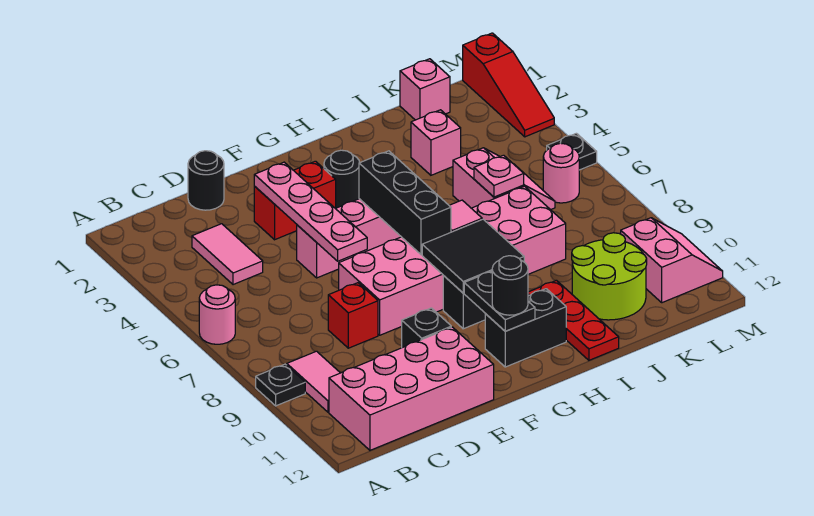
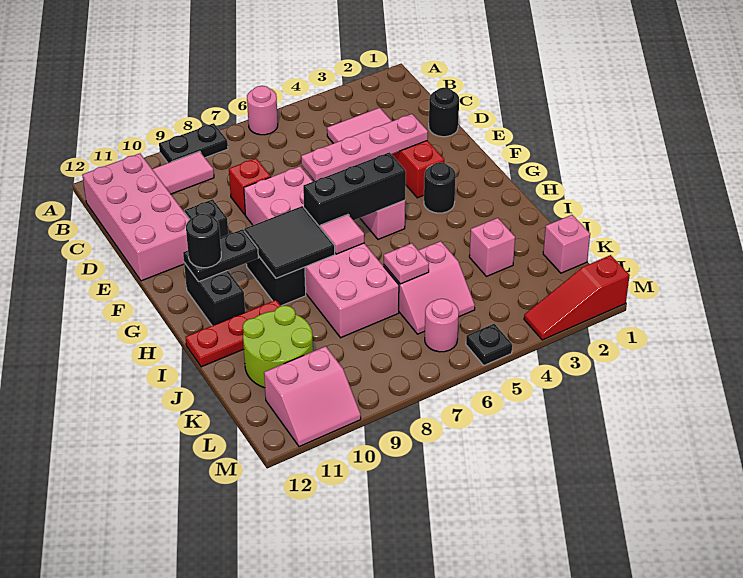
black 1x1 plate [256,364,305,406] -> black 1x2 plate [159,123,228,163]

